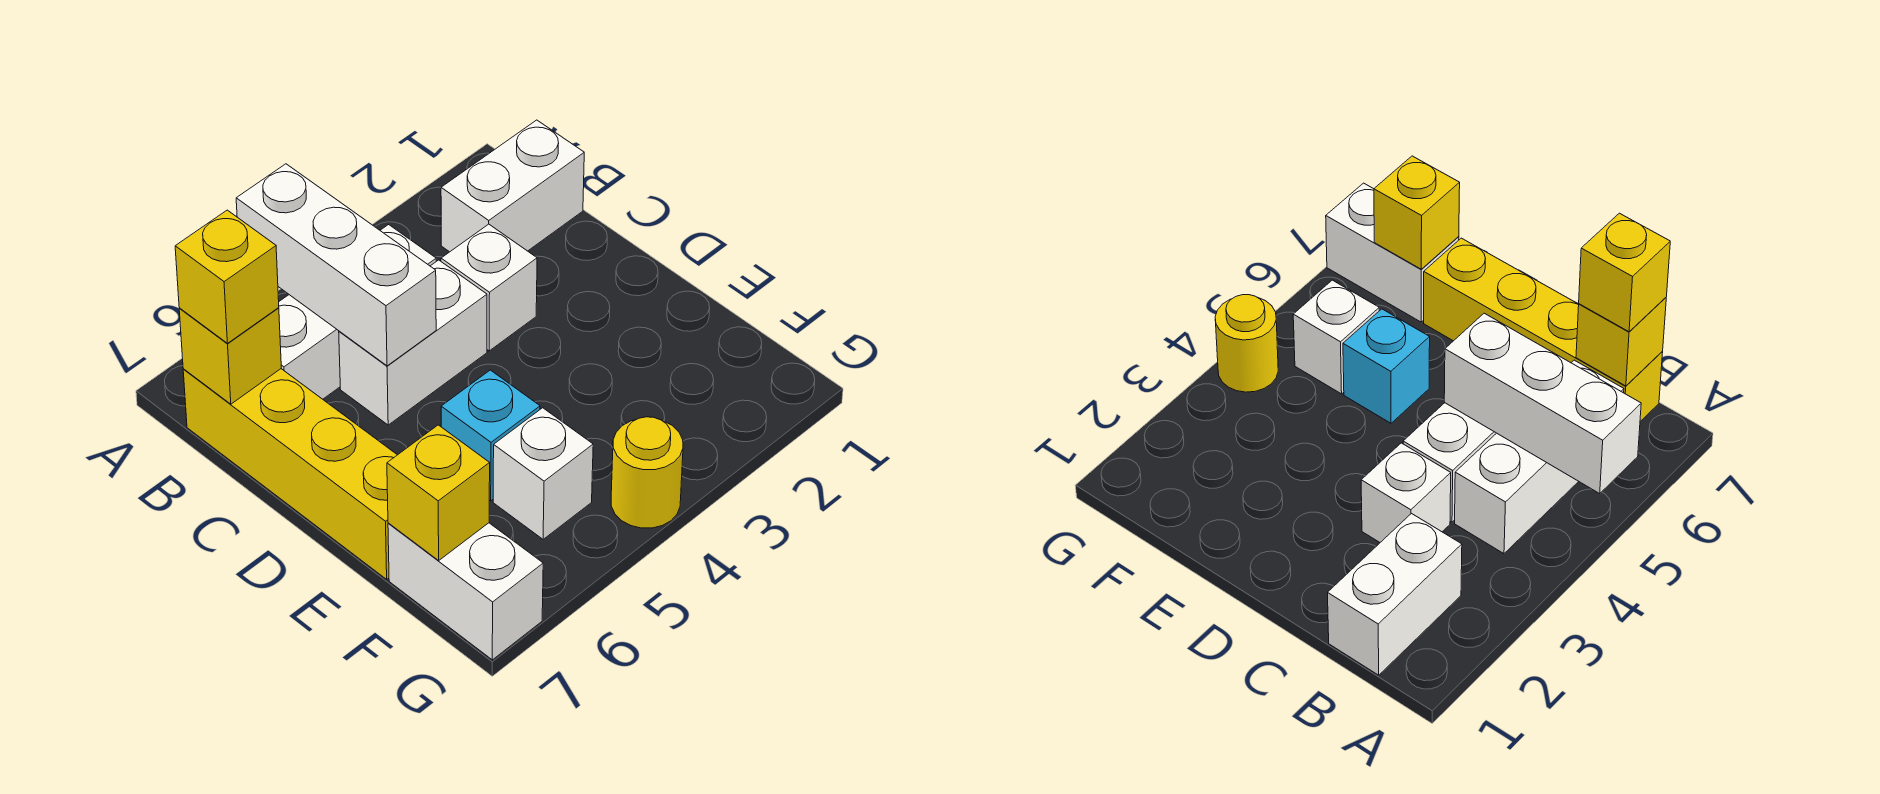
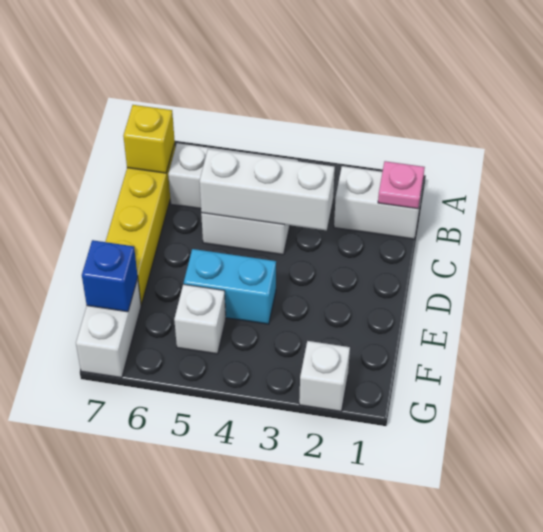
white 1x3 brick [236,164,436,366] -> white 1x3 brick turned to [200,149,335,230]
none -> pink 1x1 plate [378,161,425,209]
yellow 1x1 brick [175,210,279,343] -> none
white 1x1 brick [441,224,537,351] -> white 1x1 brick moved to [299,341,350,411]
cyan 1x1 brick [441,370,540,501] -> cyan 1x2 brick [184,249,276,324]
yellow 1x1 brick [387,425,490,560] -> blue 1x1 brick [82,240,138,312]
yellow 1x1 round brick [611,417,683,528] -> none

